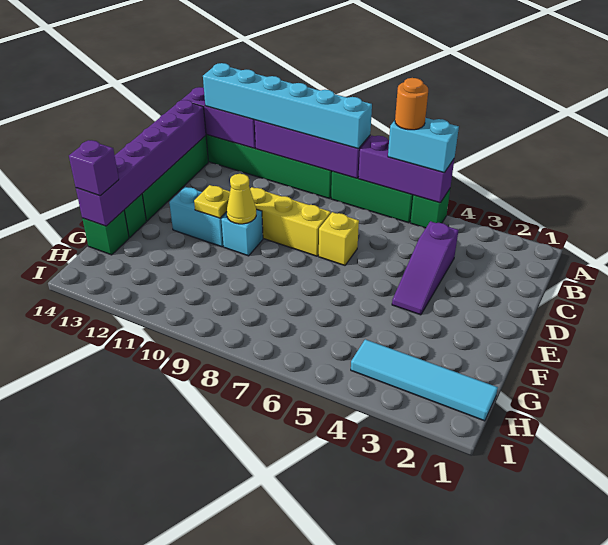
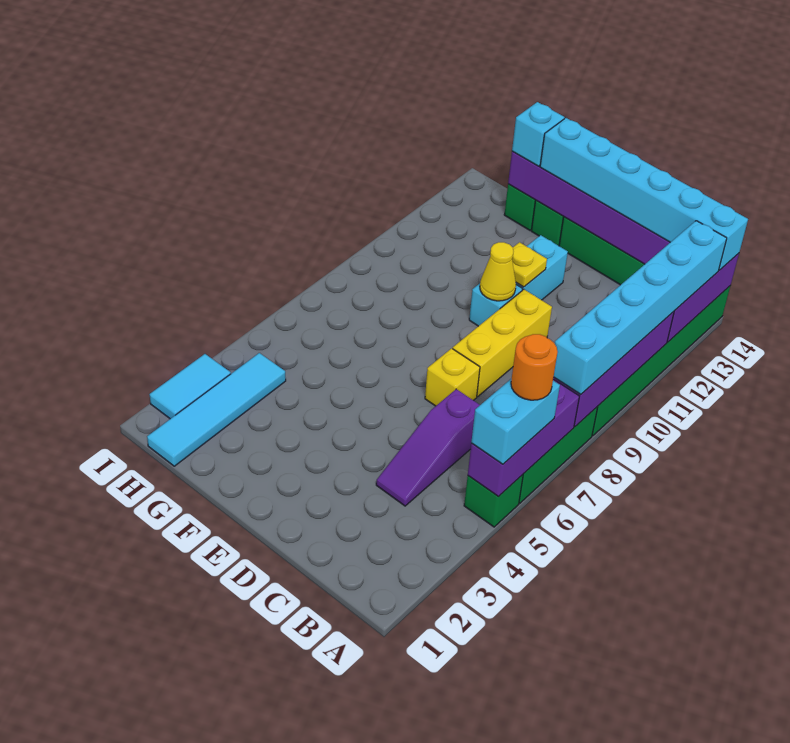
none -> cyan 1x6 brick [540,118,748,270]
purple 1x3 slope [392,221,458,315] -> purple 1x3 slope turned to [376,389,480,506]
purple 1x1 brick [69,140,119,196] -> cyan 1x1 brick [512,102,565,166]
none -> cyan 1x2 tile [150,354,231,419]

